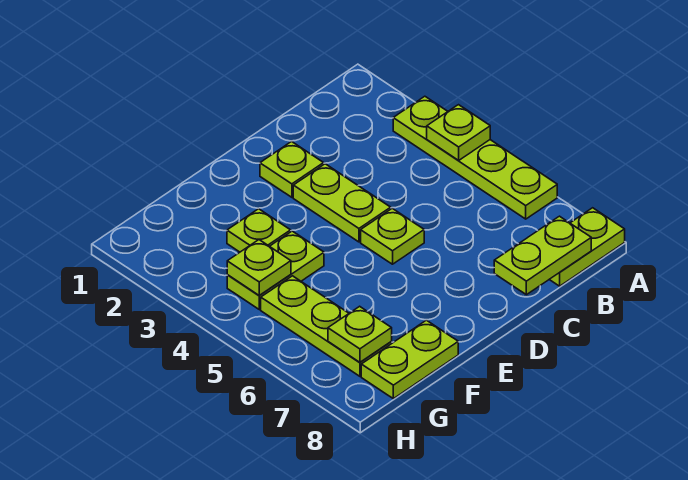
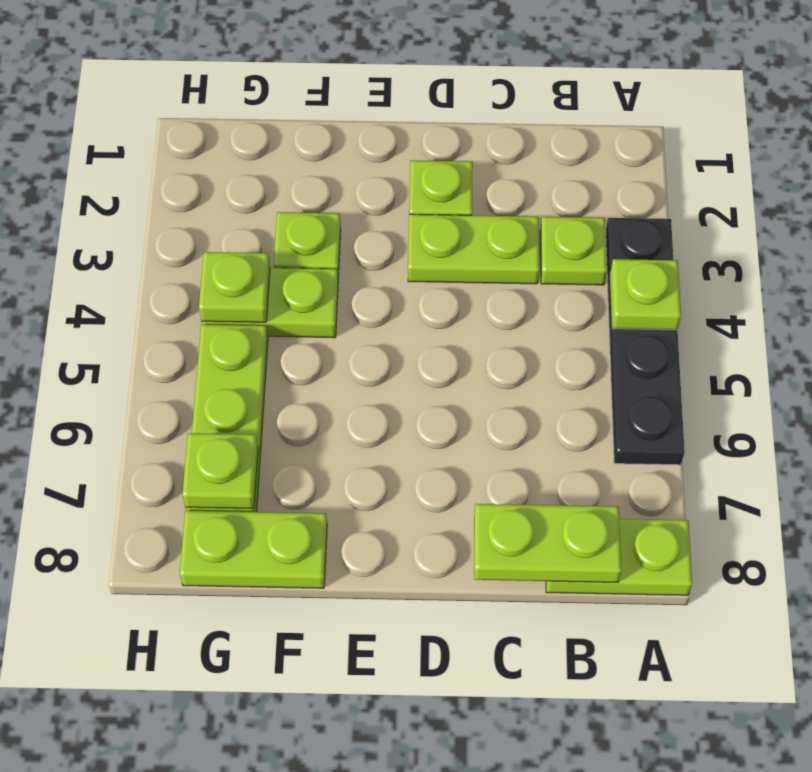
lime 1x4 plate [393,96,557,219] -> black 1x4 plate [606,218,685,465]
lime 1x2 plate [293,164,391,242] -> lime 1x2 plate turned to [408,214,539,284]
lime 1x1 plate [361,208,424,264] -> lime 1x1 plate moved to [540,217,607,285]

